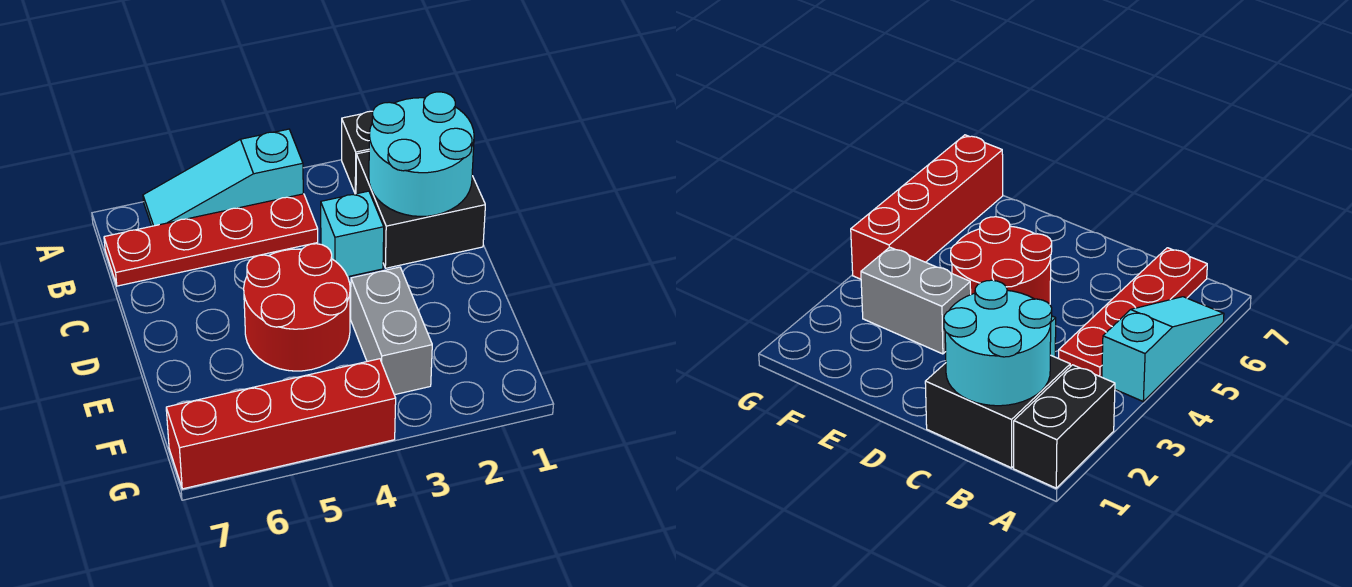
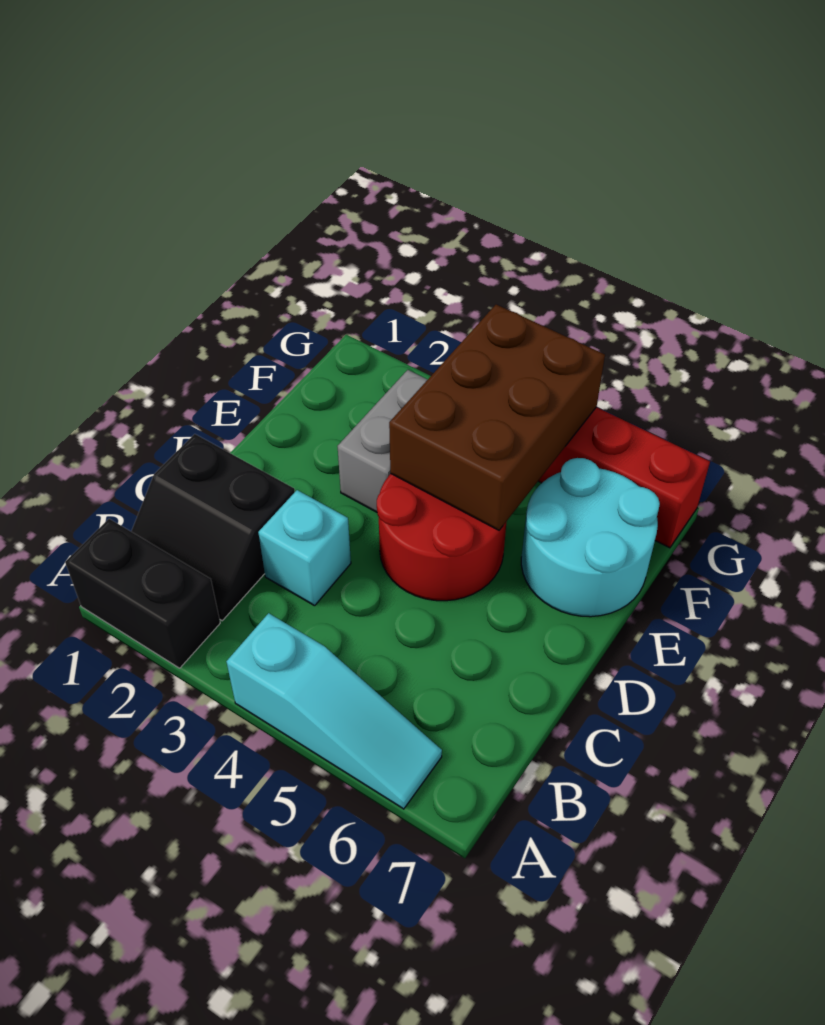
black 2x2 brick [356,151,485,268] -> black 2x2 slope [131,434,295,621]
cyan 2x2 round brick [369,92,474,216] -> cyan 2x2 round brick moved to [521,458,660,617]
red 1x4 plate [104,194,318,286] -> none
none -> brown 2x3 brick [389,304,605,530]

